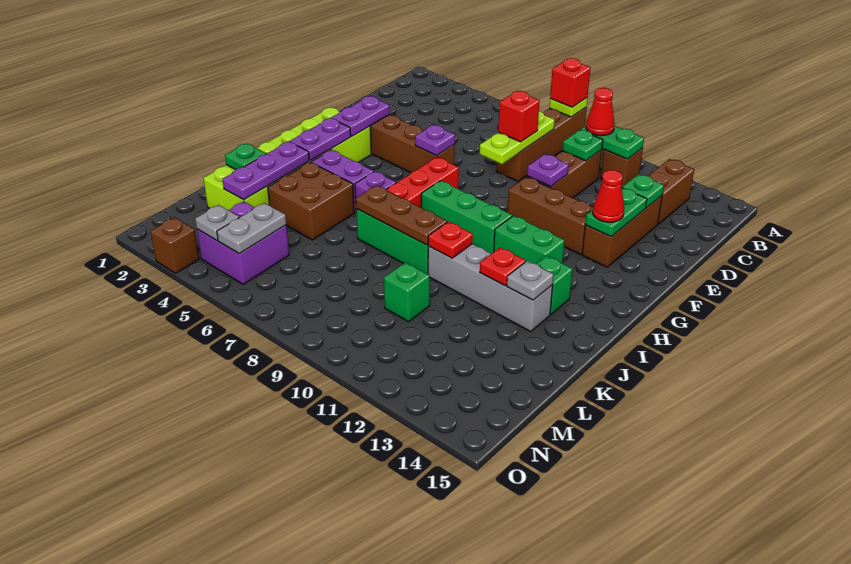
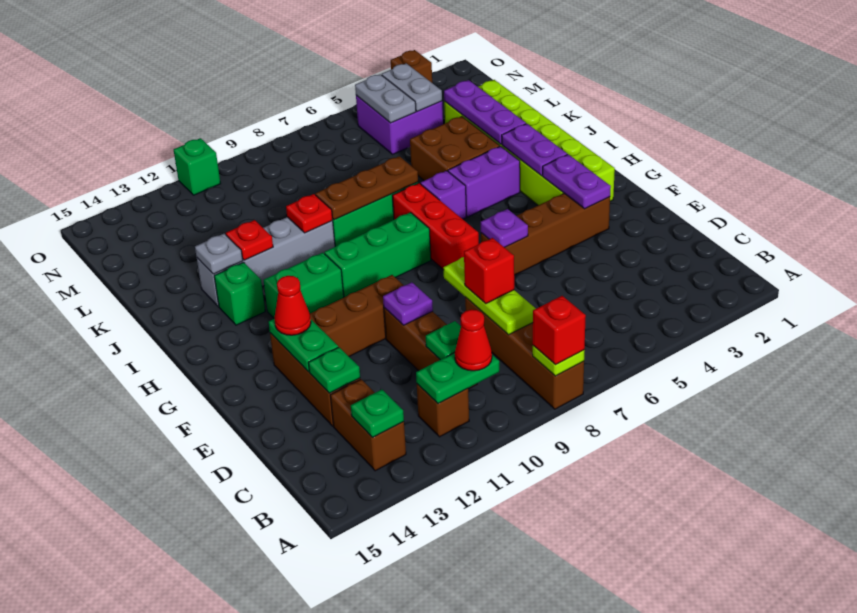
green 1x1 plate [225,143,266,170] -> green 1x1 plate moved to [351,390,404,438]
green 1x1 brick [384,262,430,322] -> green 1x1 brick moved to [174,138,221,195]
grey 1x1 plate [195,205,239,240] -> grey 1x2 plate [382,63,442,111]

